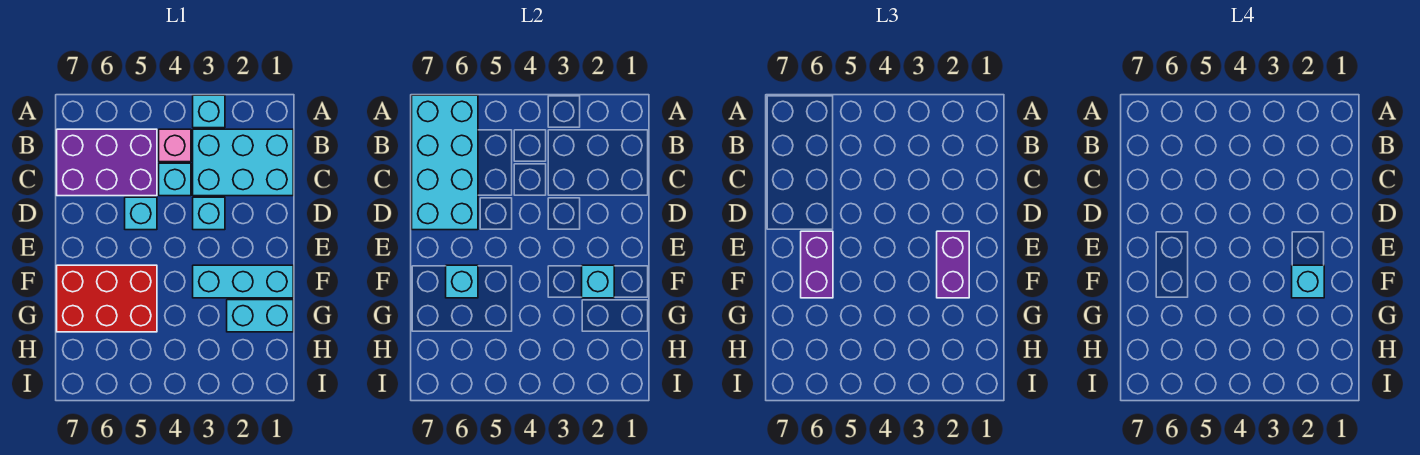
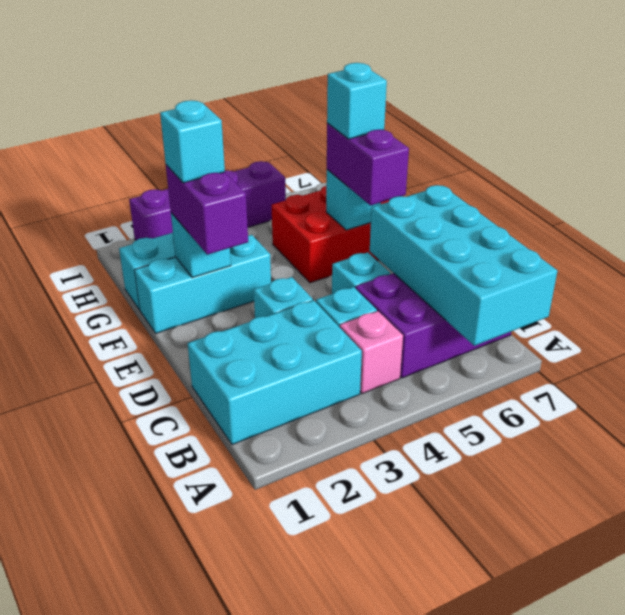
cyan 1x1 brick [193,95,225,128] -> cyan 1x1 brick moved to [327,63,387,139]
none -> purple 1x4 brick [129,161,286,240]

